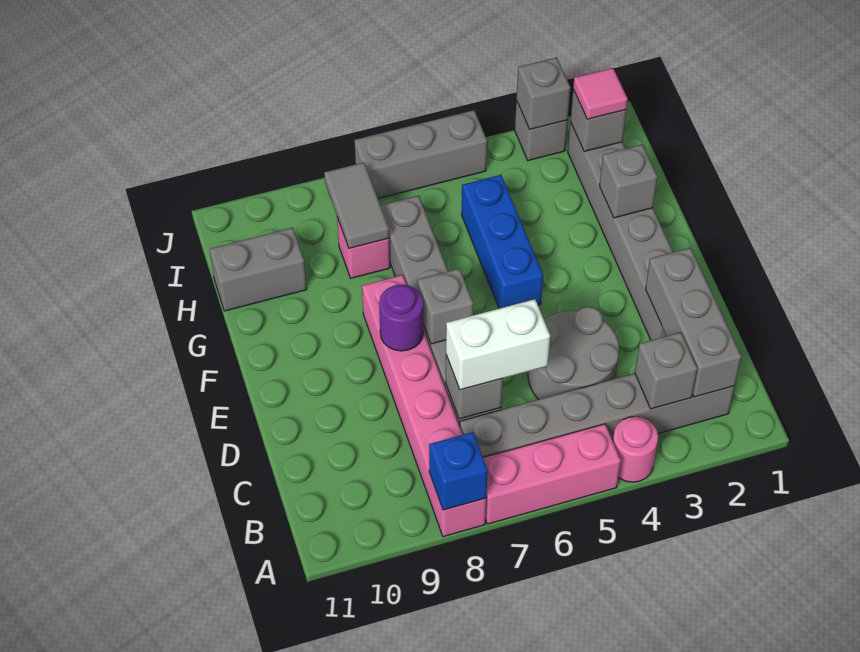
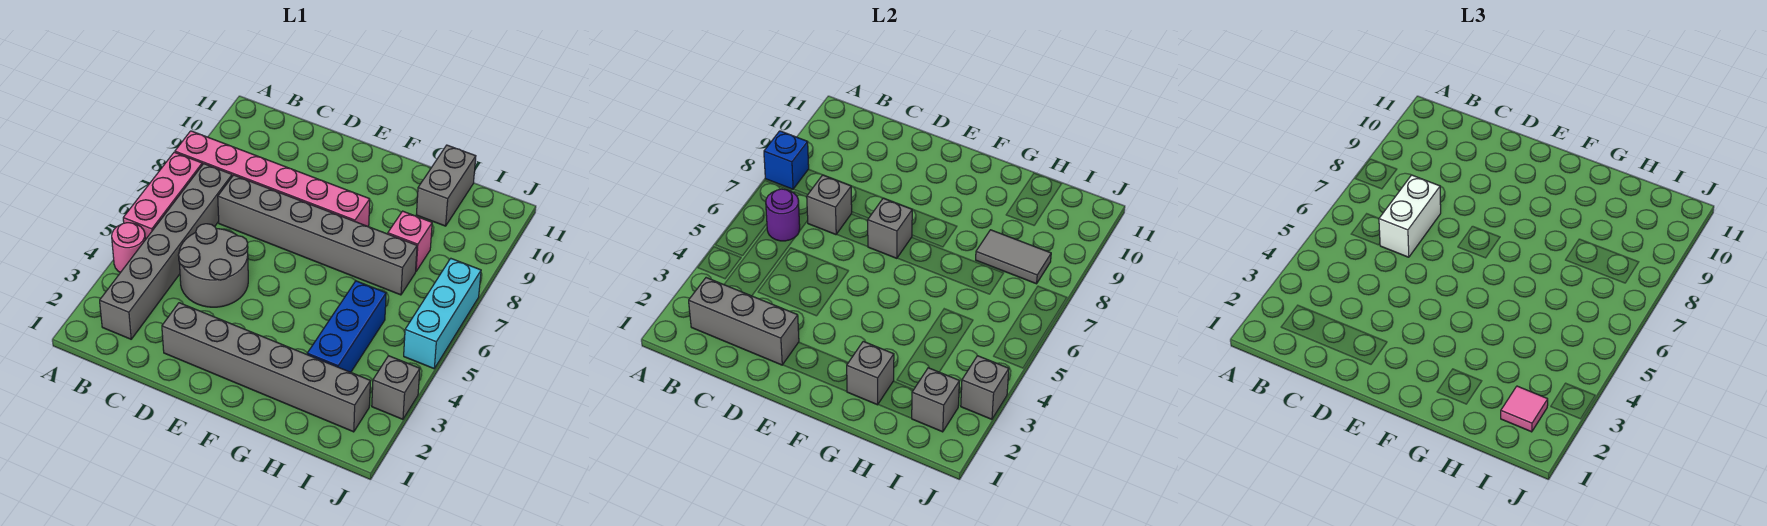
grey 1x1 brick [635,333,697,409] -> none
purple 1x1 round brick [379,285,424,351] -> purple 1x1 round brick moved to [766,189,800,241]
blue 1x3 brick [462,175,543,309] -> blue 1x3 brick turned to [307,281,386,372]
grey 1x3 brick [354,110,487,198] -> cyan 1x3 brick [404,259,481,369]

